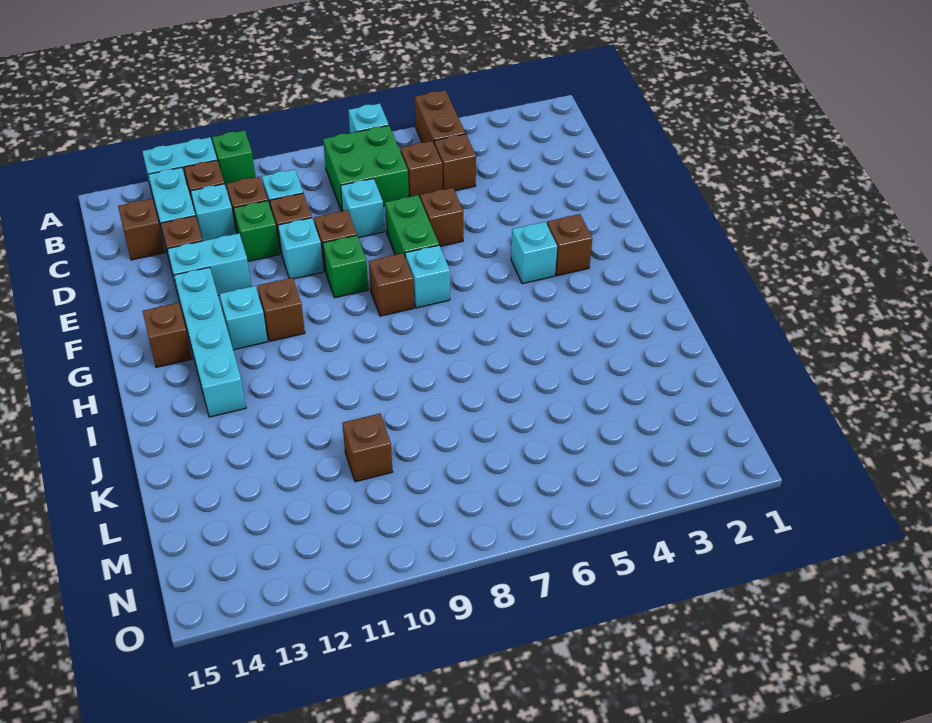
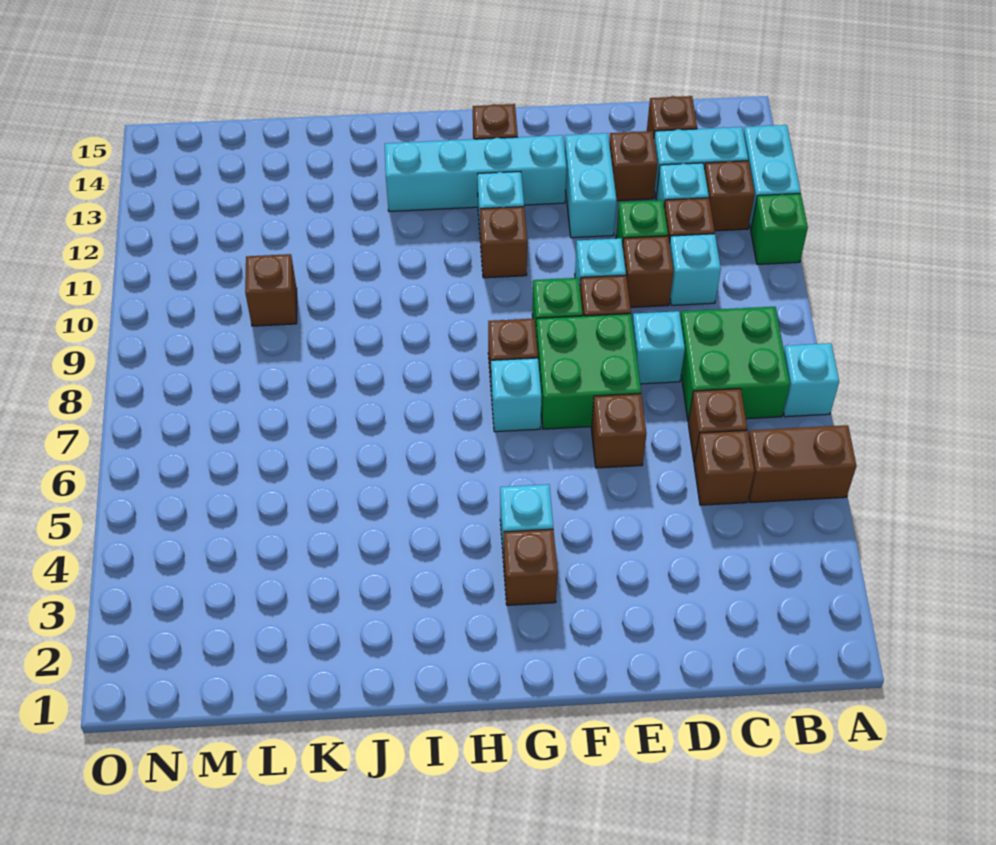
green 1x2 brick [385,195,439,256] -> green 2x2 brick [536,314,641,429]

